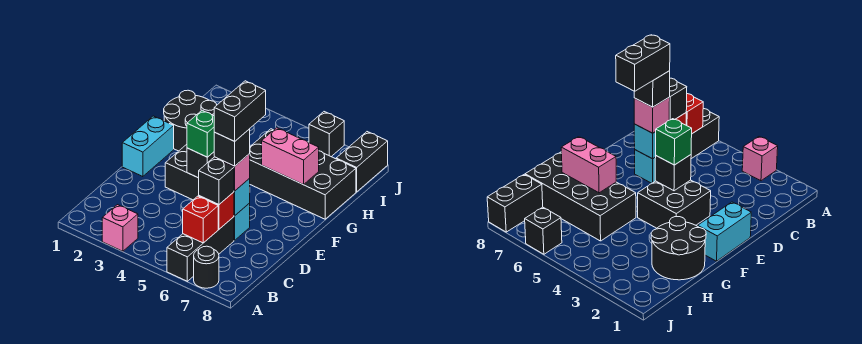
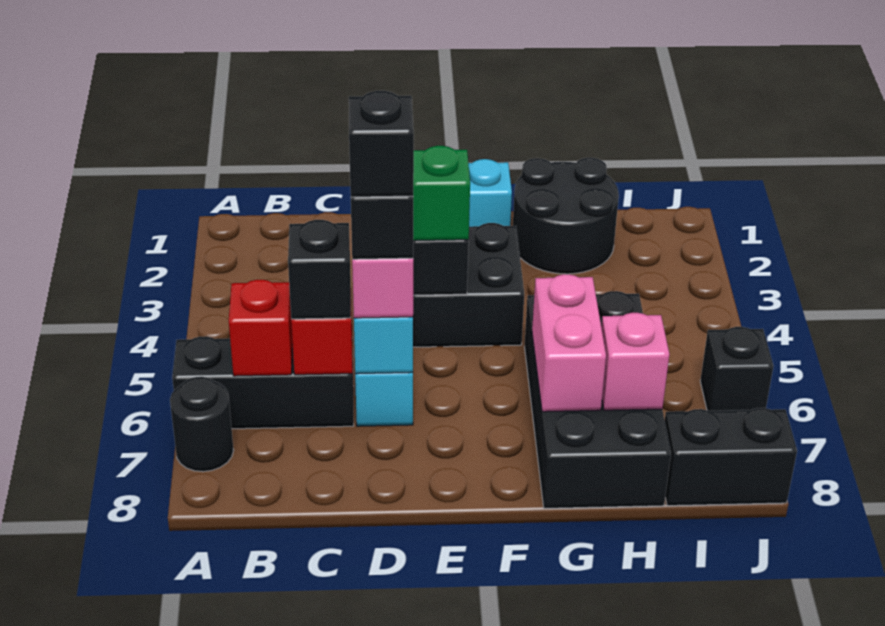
pink 1x1 brick [102,205,138,251] -> pink 1x1 brick moved to [601,313,669,410]
black 1x2 brick [214,81,266,141] -> black 1x1 brick [349,91,414,197]

